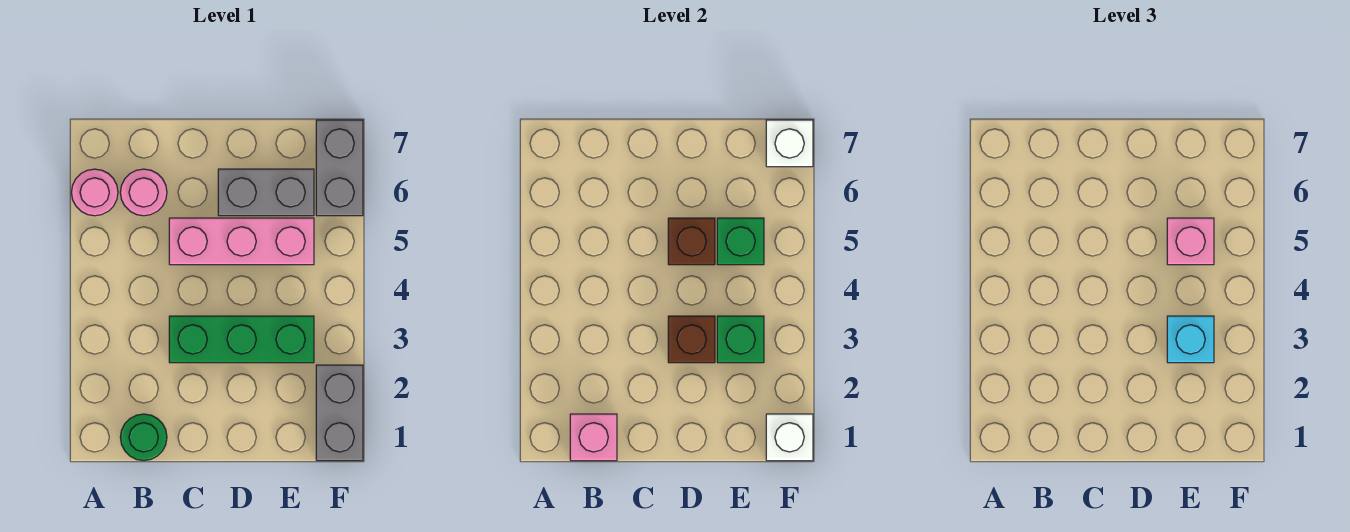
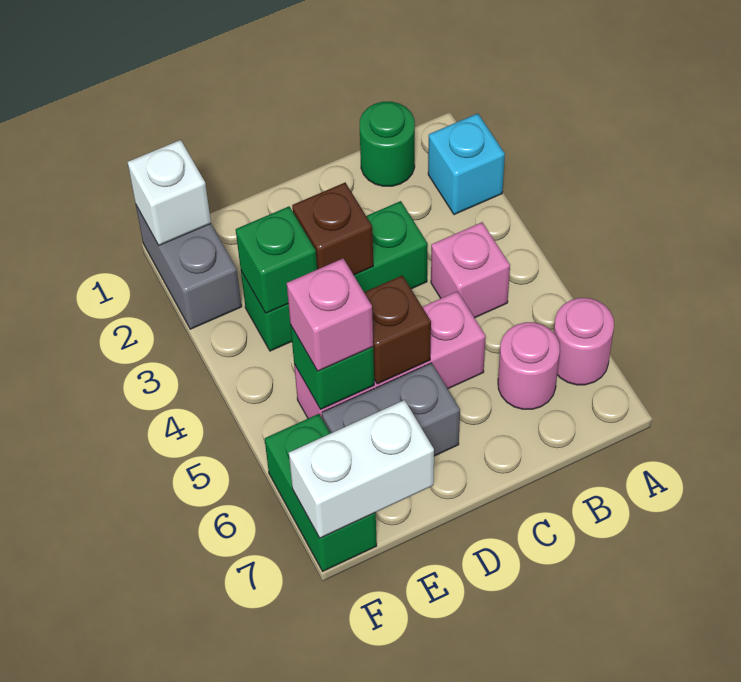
pink 1x1 brick [570,414,617,461] -> pink 1x1 brick moved to [431,222,510,318]
cyan 1x1 brick [1167,316,1214,363] -> cyan 1x1 brick moved to [428,114,505,215]
grey 1x2 brick [316,120,363,216] -> green 1x2 brick [265,414,377,571]
white 1x1 brick [766,120,813,167] -> white 1x2 brick [289,400,434,538]

